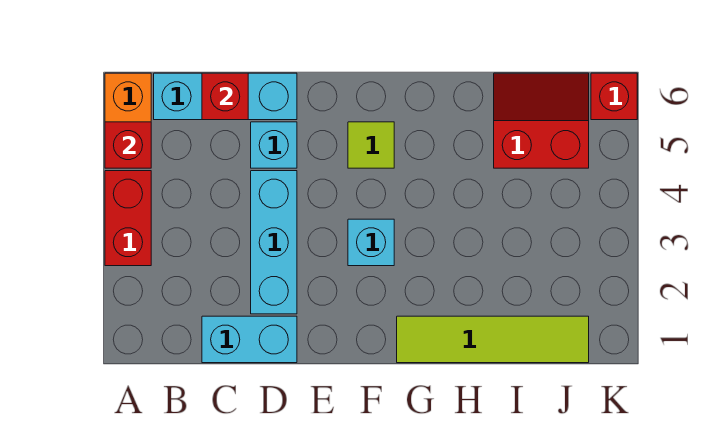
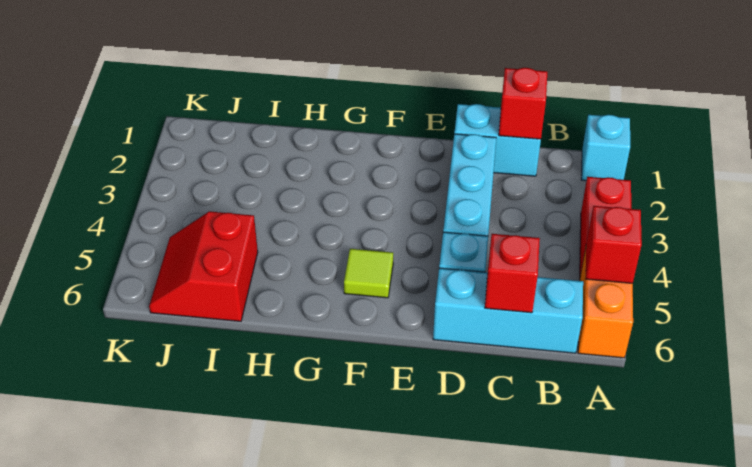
cyan 1x1 brick [348,219,394,266] -> cyan 1x1 brick moved to [581,115,630,181]
lime 1x4 tile [397,316,589,363] -> none
red 2x2 slope [494,73,589,168] -> red 2x2 slope turned to [149,211,258,321]
red 1x1 brick [591,73,637,120] -> red 1x1 brick moved to [499,68,547,139]

